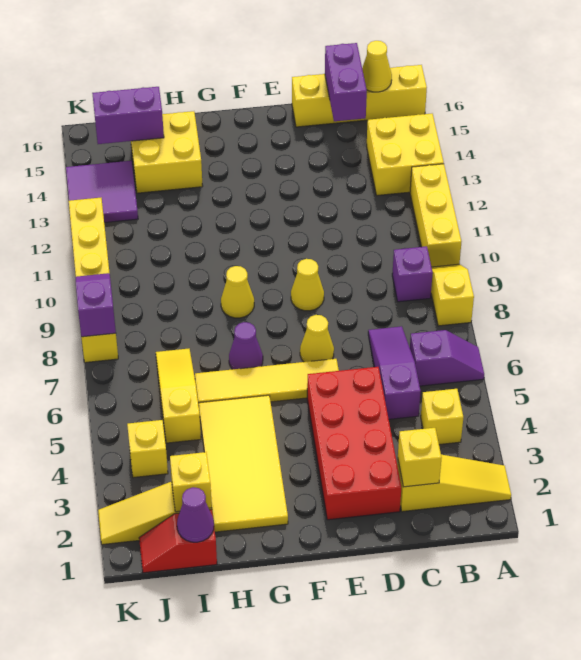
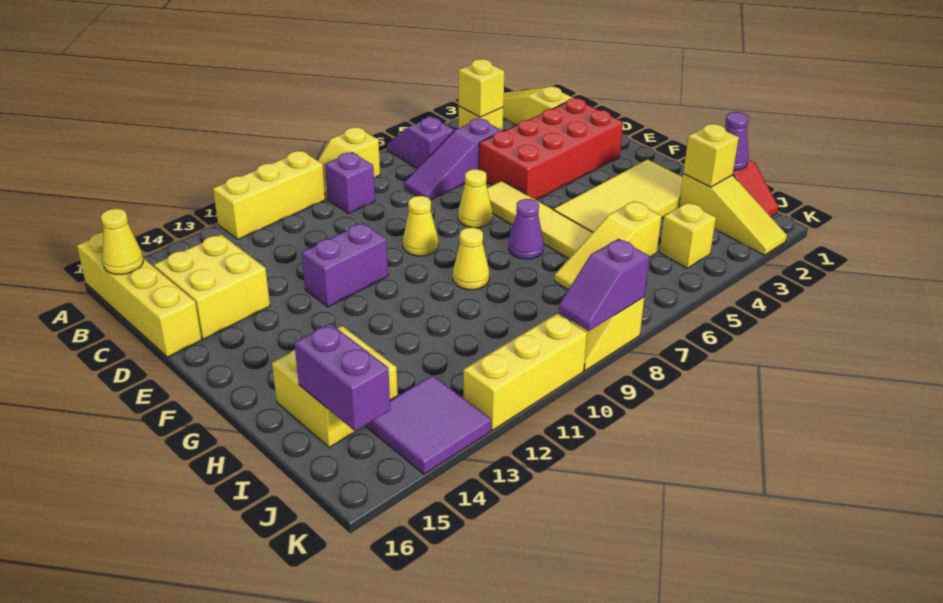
yellow 2x2 brick [367,114,444,196] -> yellow 2x2 brick moved to [154,235,270,339]
yellow 1x1 brick [398,428,441,487] -> yellow 1x1 brick moved to [459,59,504,117]
purple 1x2 brick [325,43,367,121] -> purple 1x2 brick moved to [302,223,388,307]

